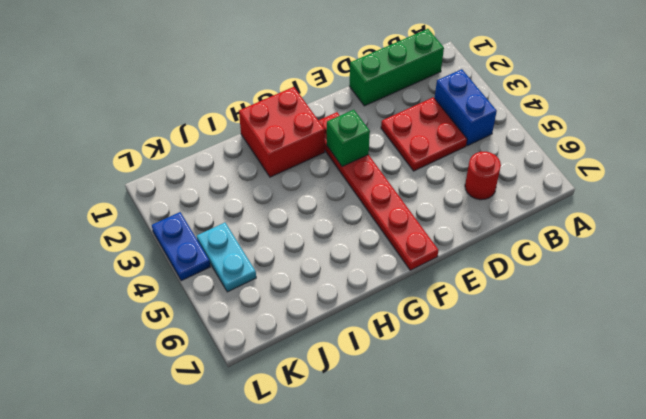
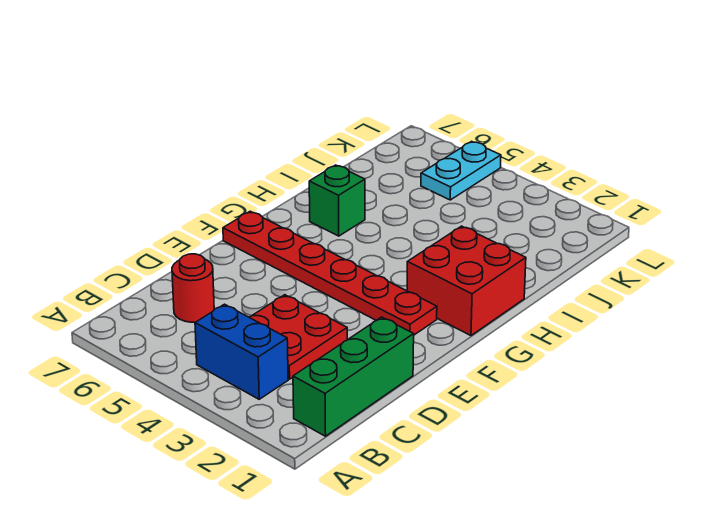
green 1x1 brick [327,110,370,167] -> green 1x1 brick moved to [309,165,365,236]
cyan 1x2 plate [197,223,256,292] -> cyan 1x2 plate turned to [421,141,501,200]
blue 1x2 plate [152,212,210,281] -> none

